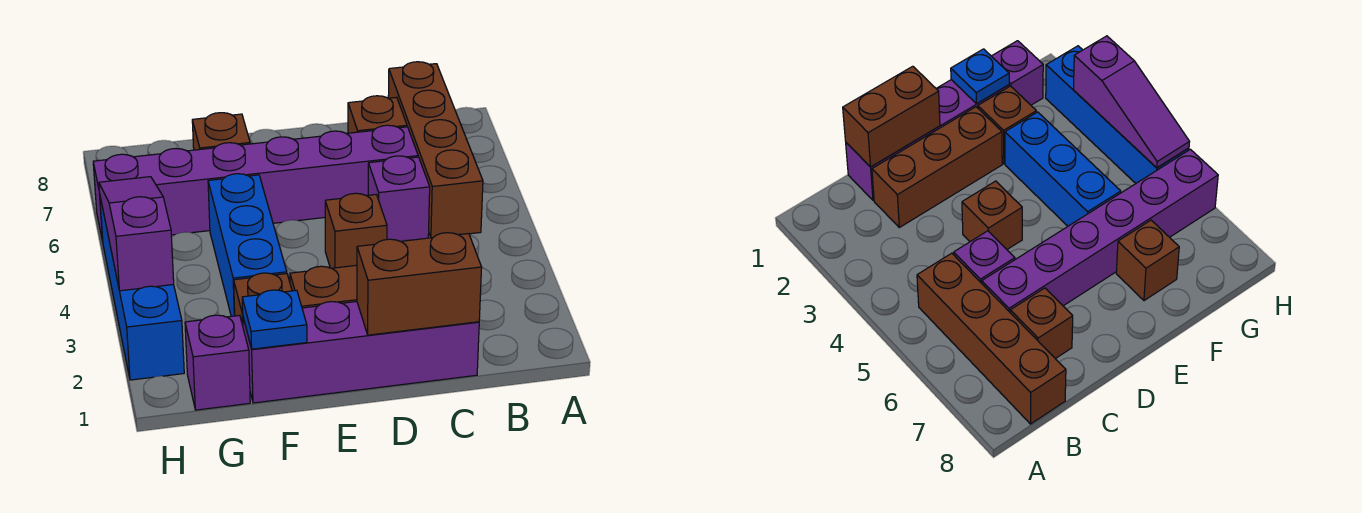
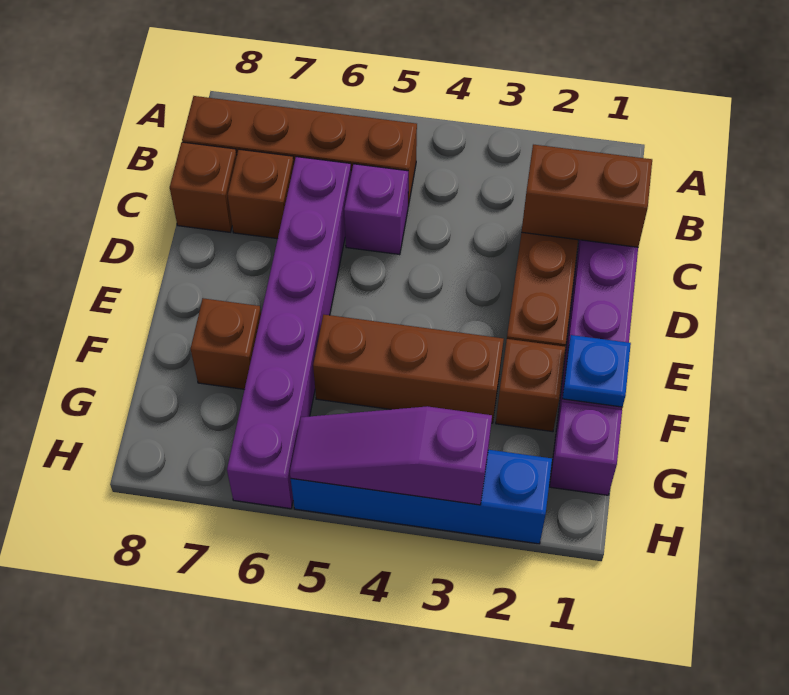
brown 1x2 brick [357,233,482,335] -> brown 1x2 brick turned to [522,145,652,247]
brown 1x1 brick [325,193,387,268] -> brown 1x1 brick moved to [170,142,237,232]
blue 1x3 brick [208,174,287,316] -> brown 1x3 brick [313,315,504,423]

